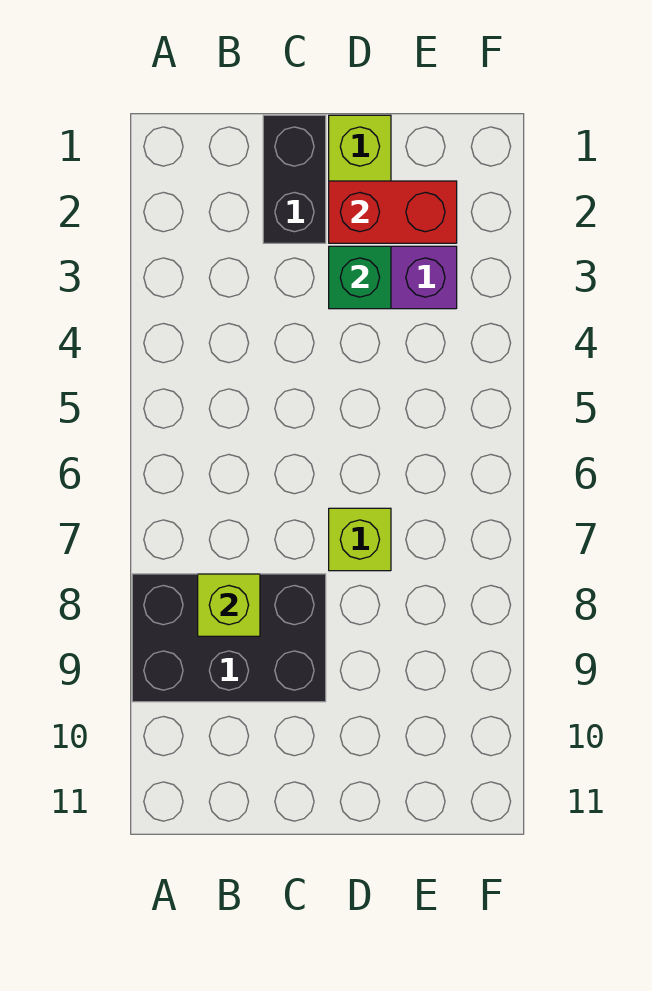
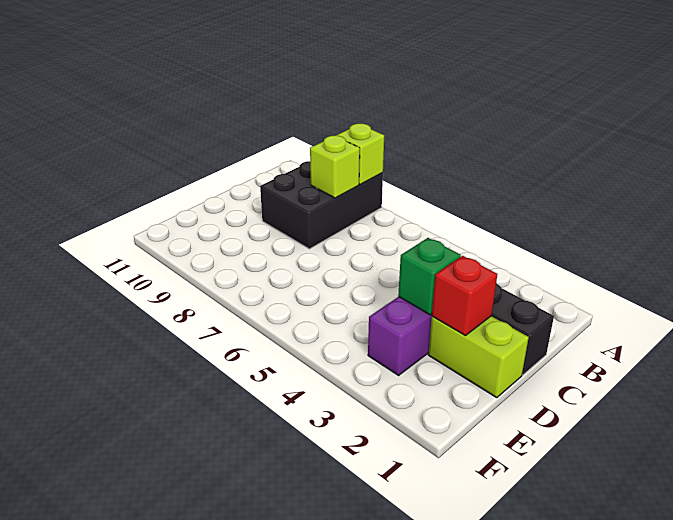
red 1x2 brick [329,181,457,243] -> red 1x1 brick [432,256,497,336]
lime 1x1 brick [329,508,391,571] -> lime 1x1 brick moved to [336,123,384,184]

